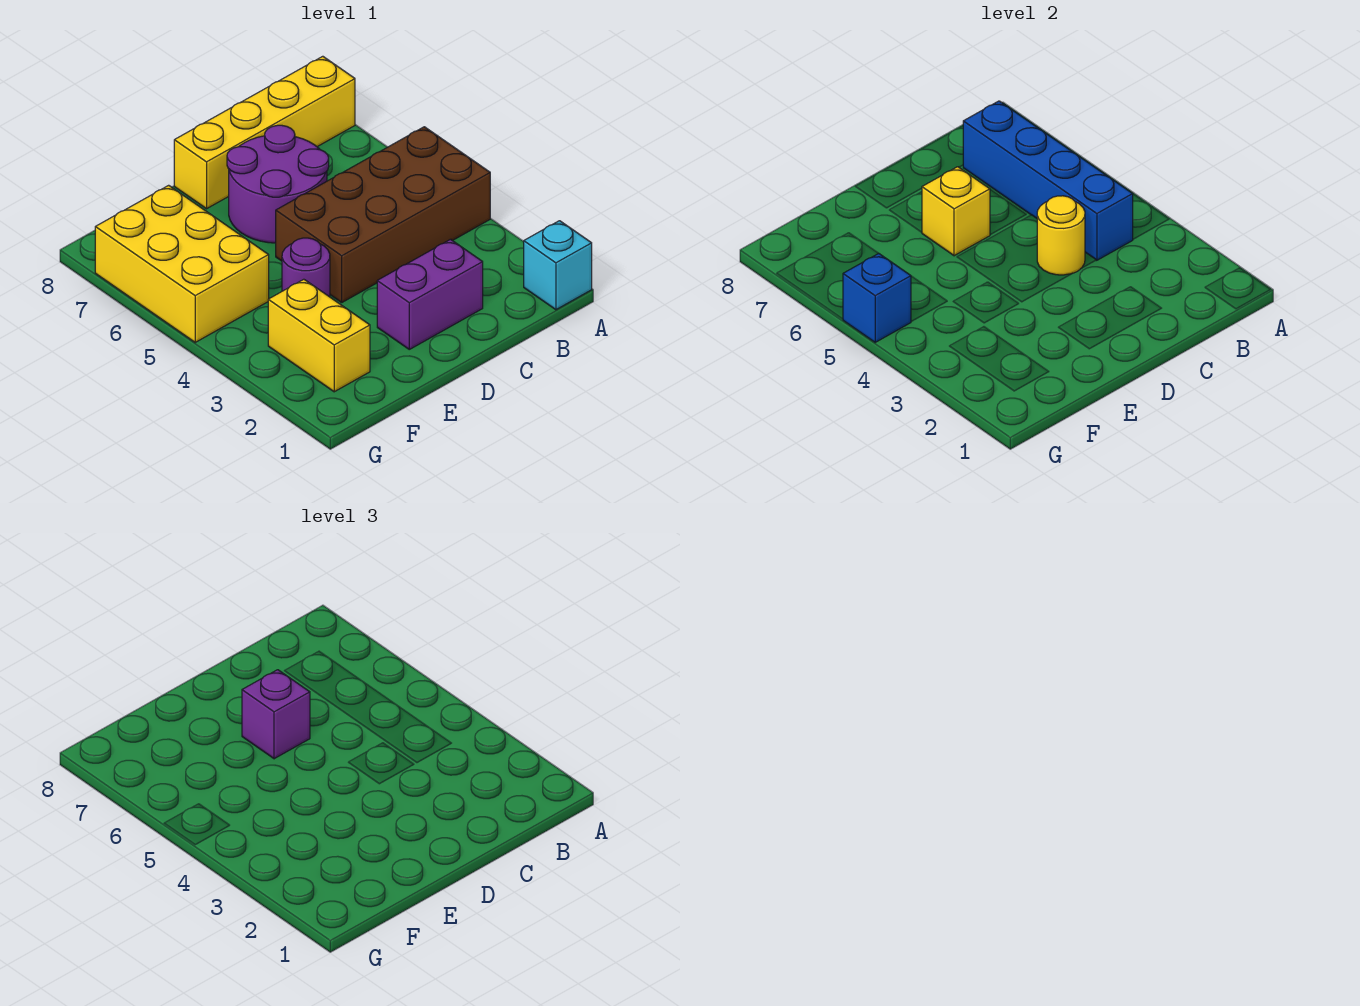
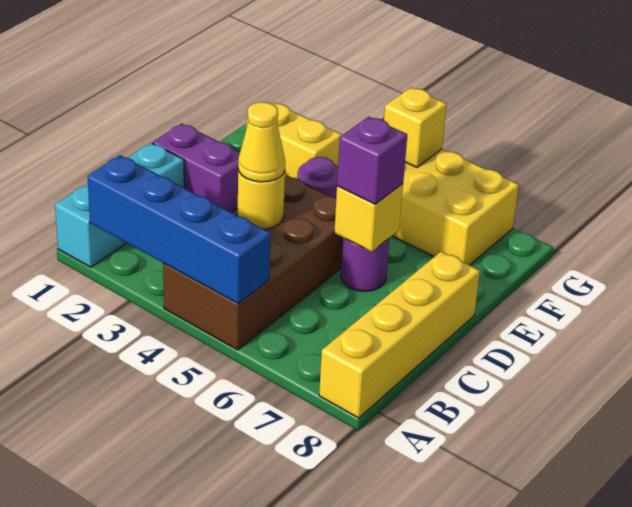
cyan 1x1 brick [524,221,592,310] -> cyan 1x3 brick [55,143,184,267]
blue 1x4 brick [963,101,1133,260] -> blue 1x4 brick moved to [88,155,271,304]
purple 1x2 brick [377,239,483,349] -> purple 1x2 brick turned to [153,123,240,212]
none -> yellow 1x1 cone [238,102,285,182]
purple 2x2 round brick [227,125,329,243] -> purple 1x1 round brick [341,238,390,291]
blue 1x1 brick [843,253,911,342] -> yellow 1x1 brick [384,88,447,167]

